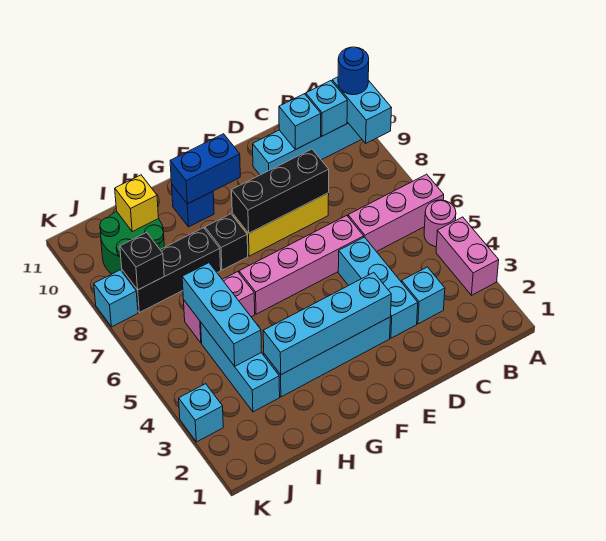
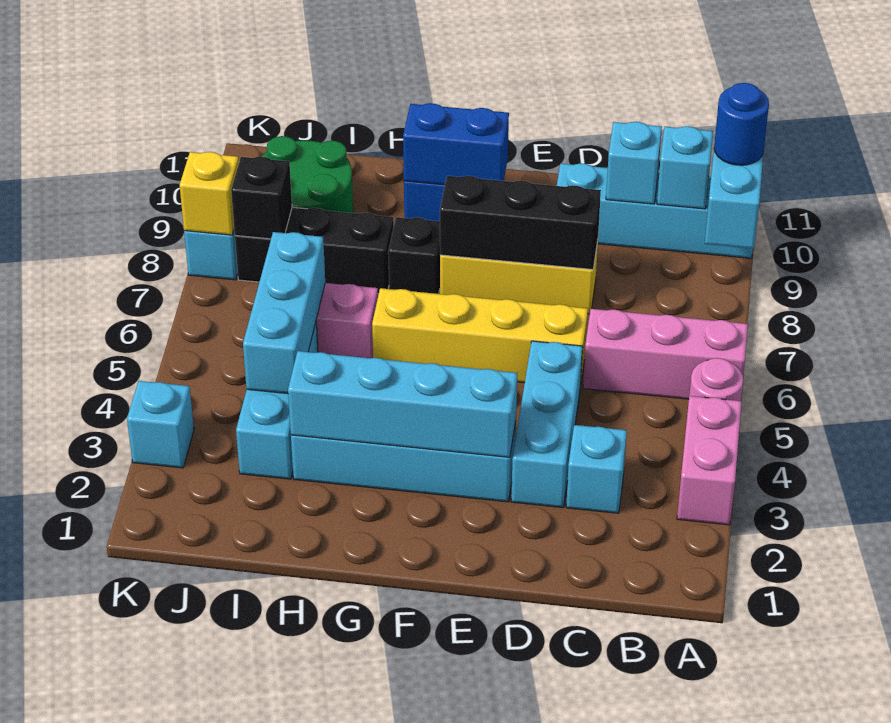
pink 1x4 brick [239,216,364,314] -> yellow 1x4 brick [372,288,588,387]
yellow 1x1 brick [115,175,159,232] -> yellow 1x1 brick moved to [180,152,239,235]

